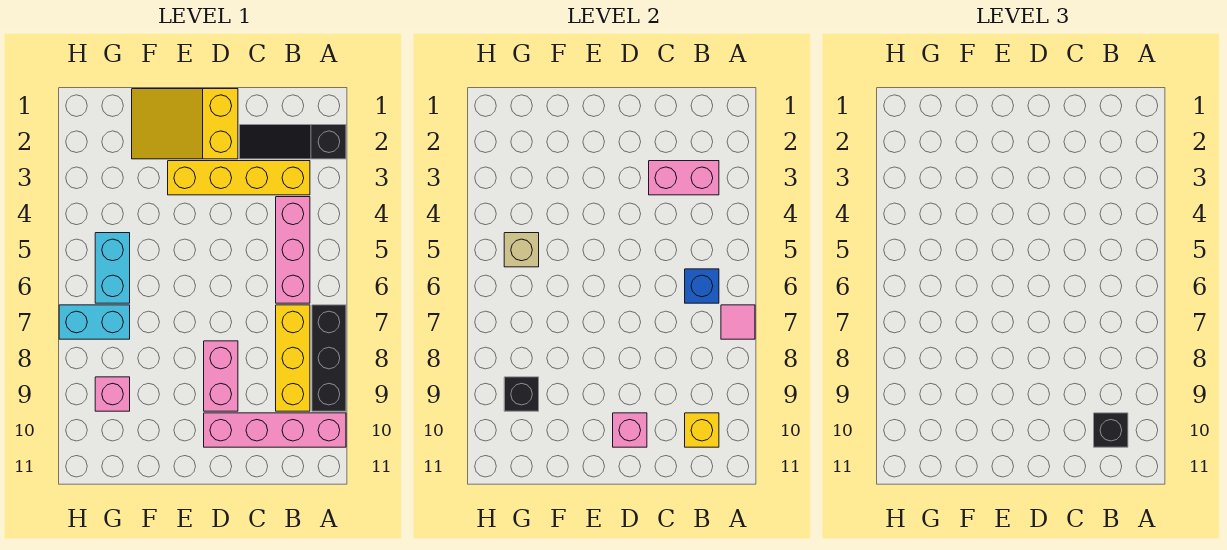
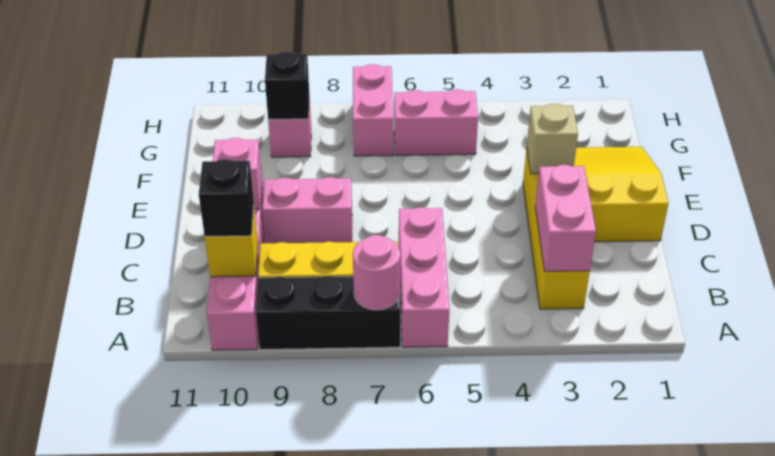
black 1x3 slope [240,125,346,159] -> none
pink 1x1 tile [721,305,755,339] -> pink 1x1 round brick [353,235,400,310]
pink 1x3 brick [276,197,310,303] -> pink 1x3 brick turned to [399,207,449,347]
blue 1x1 brick [685,269,719,303] -> none
cyan 1x2 brick [95,233,130,303] -> pink 1x2 brick [394,89,478,155]
tan 1x1 brick [504,233,539,267] -> tan 1x1 brick moved to [527,104,578,174]
cyan 1x2 brick [59,305,130,339] -> pink 1x2 brick [353,64,393,156]

